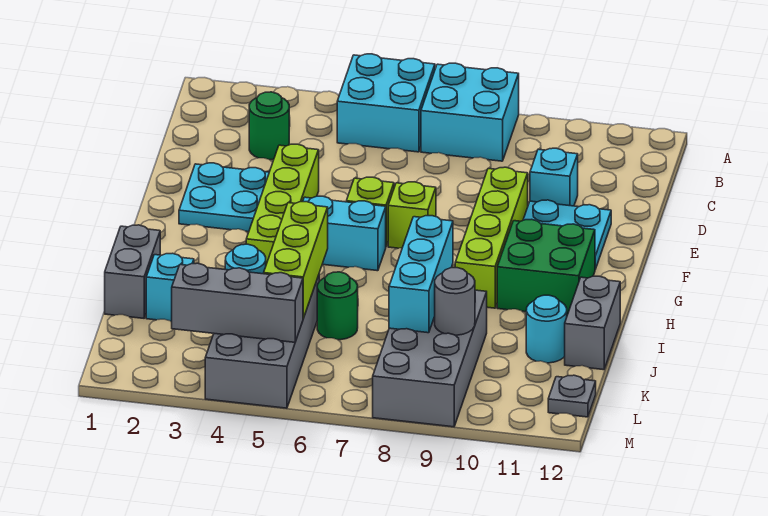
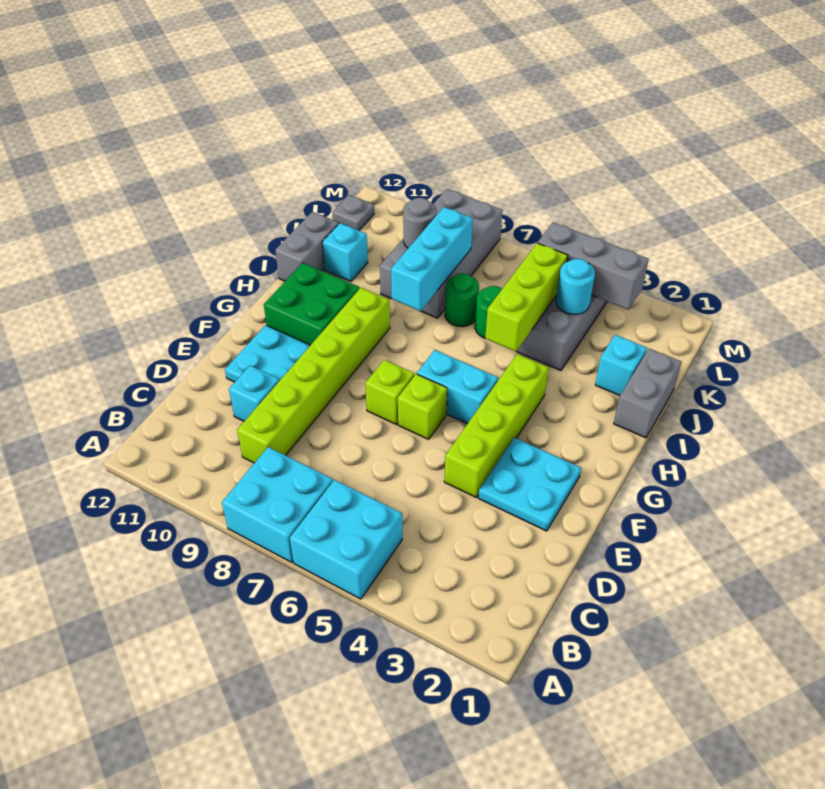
green 1x1 round brick [249,92,289,160] -> green 1x1 round brick moved to [445,273,479,327]
lime 1x4 brick [455,167,528,308] -> lime 1x6 brick [237,288,390,463]
cyan 1x1 round brick [526,295,567,363] -> cyan 1x1 brick [322,223,368,281]

